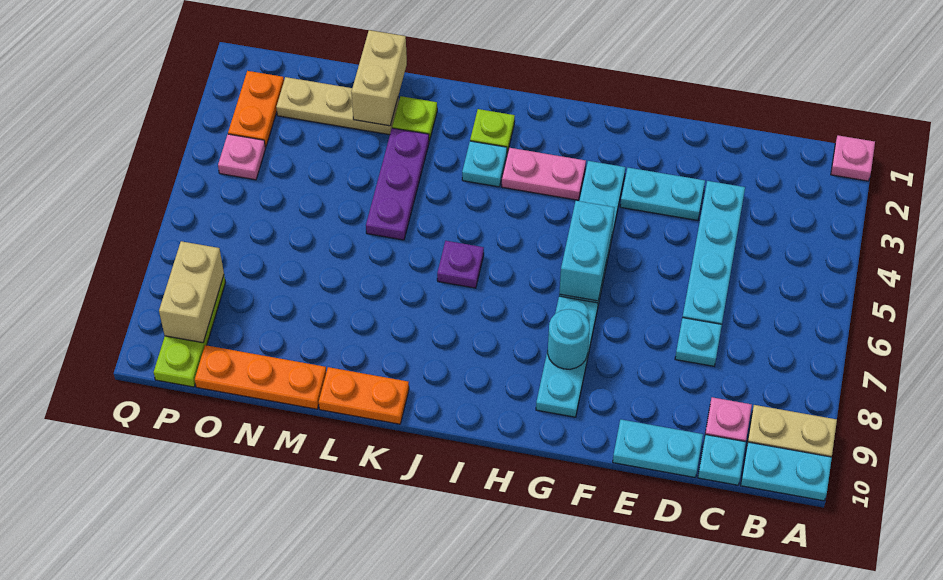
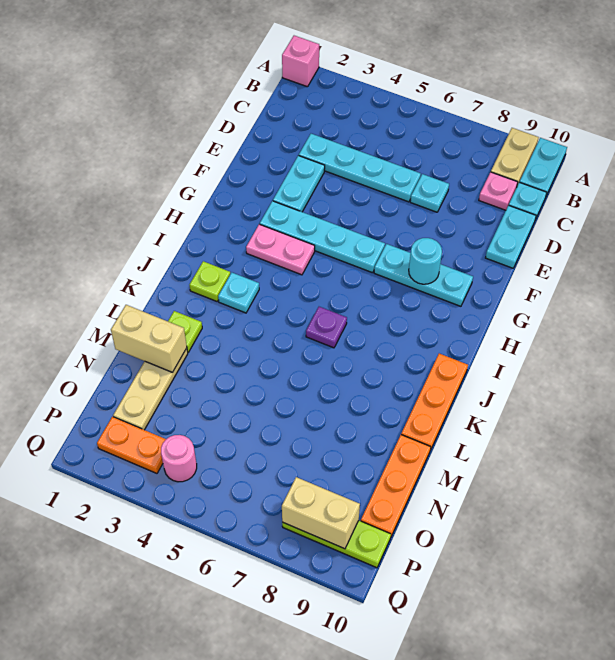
pink 1x1 plate [831,135,875,181] -> pink 1x1 brick [282,36,319,87]
cyan 1x2 brick [559,201,615,301] -> none
pink 1x2 plate [502,148,586,200] -> pink 1x2 plate turned to [246,224,315,275]
orange 1x2 plate [319,367,409,424] -> orange 1x3 plate [401,354,468,450]
purple 1x3 plate [366,128,429,240] -> none
pink 1x1 plate [218,134,265,180] -> pink 1x1 round brick [161,435,197,482]

